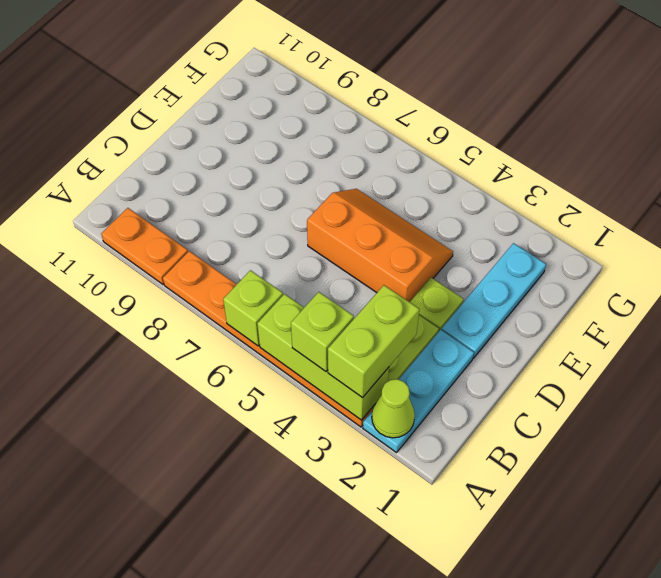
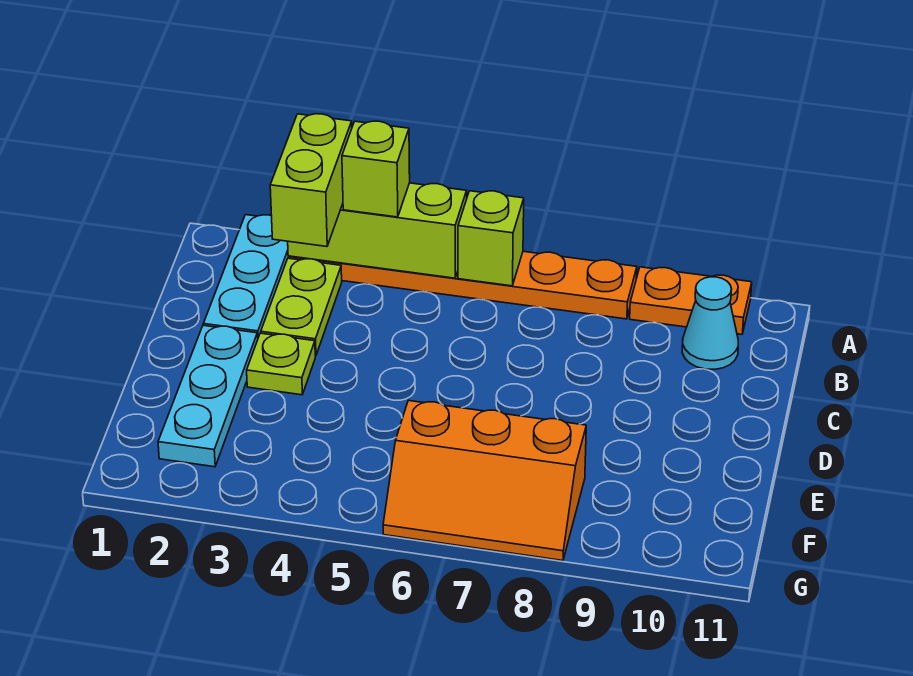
lime 1x1 cone [372,379,415,438] -> none
none -> cyan 1x1 cone [682,277,738,369]
orange 2x3 slope [307,189,453,302] -> orange 2x3 slope moved to [383,400,586,561]

